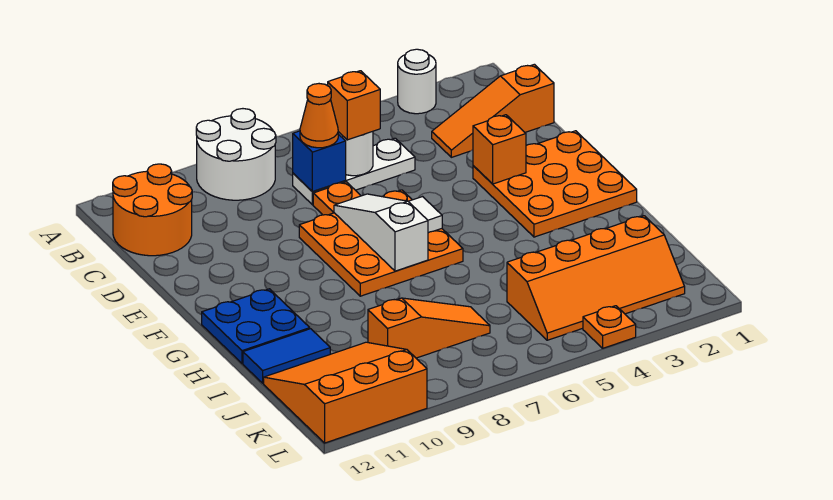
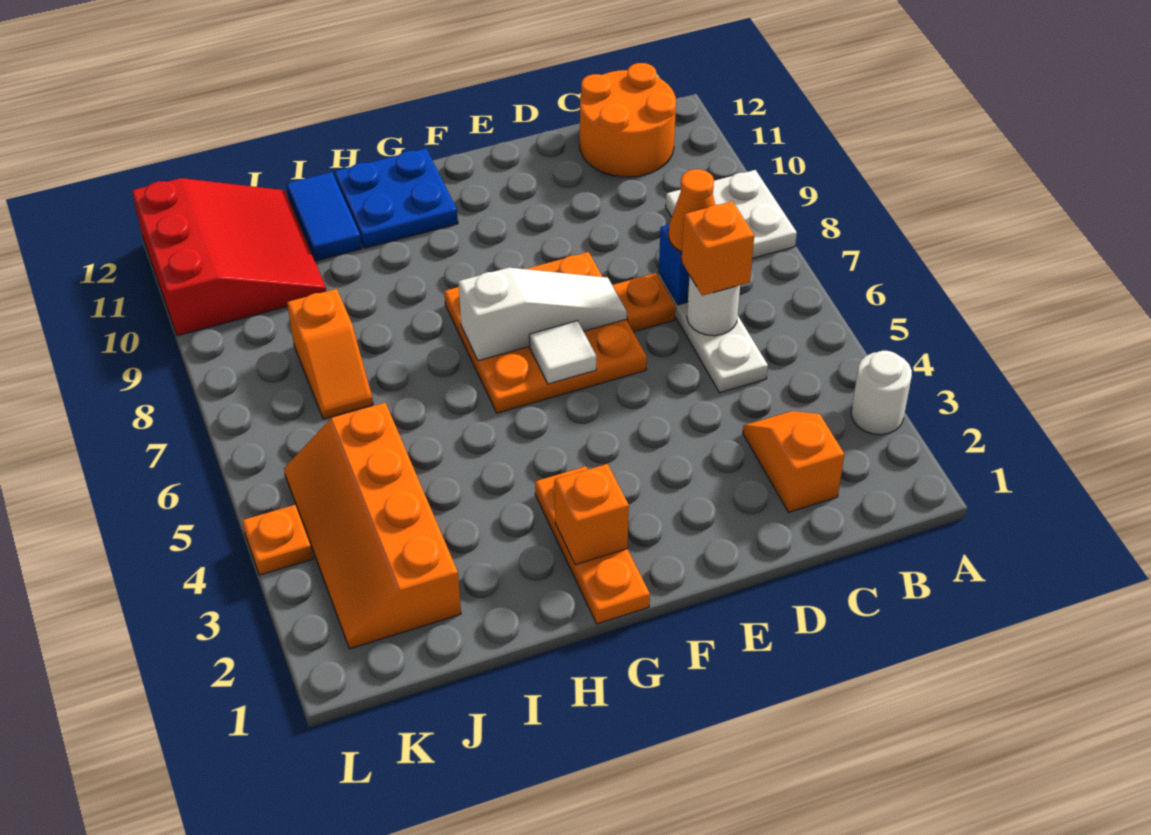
white 2x2 round brick [196,109,276,200] -> white 2x2 plate [666,170,797,258]
orange 1x3 slope [432,64,554,157] -> orange 1x2 slope [743,411,845,512]
orange 3x3 plate [473,131,637,237] -> orange 1x3 plate [535,466,650,624]
orange 1x1 brick [473,115,526,184] -> orange 1x1 brick moved to [555,464,629,565]
orange 1x3 slope [368,298,490,358] -> orange 1x2 slope [287,289,373,419]
orange 3x3 slope [264,342,427,443] -> red 3x3 slope [132,178,326,336]

